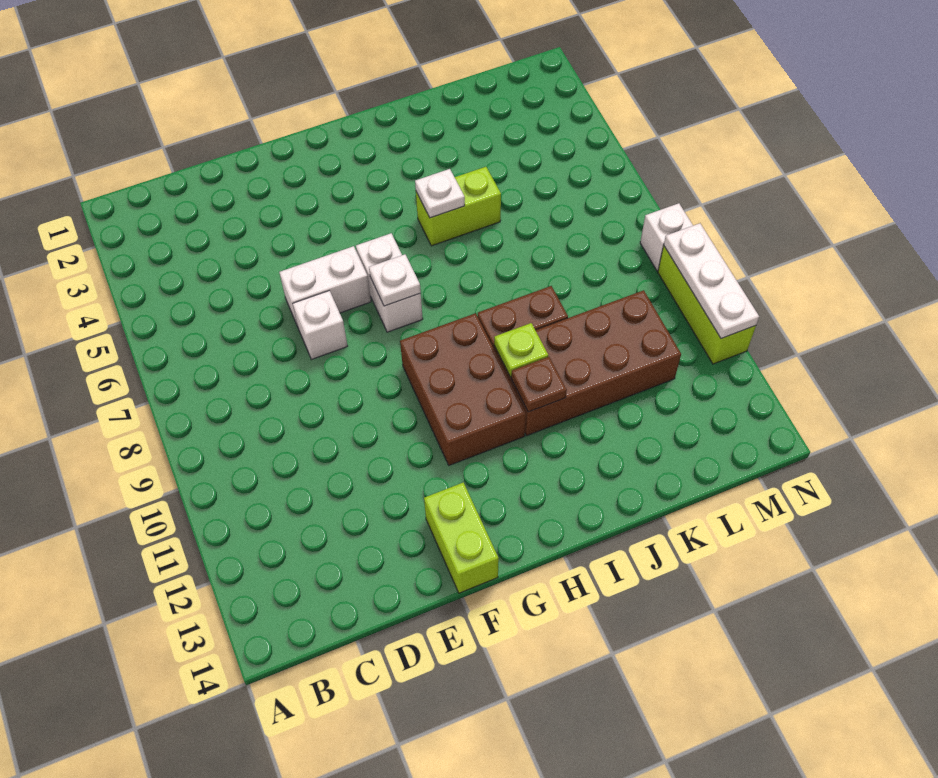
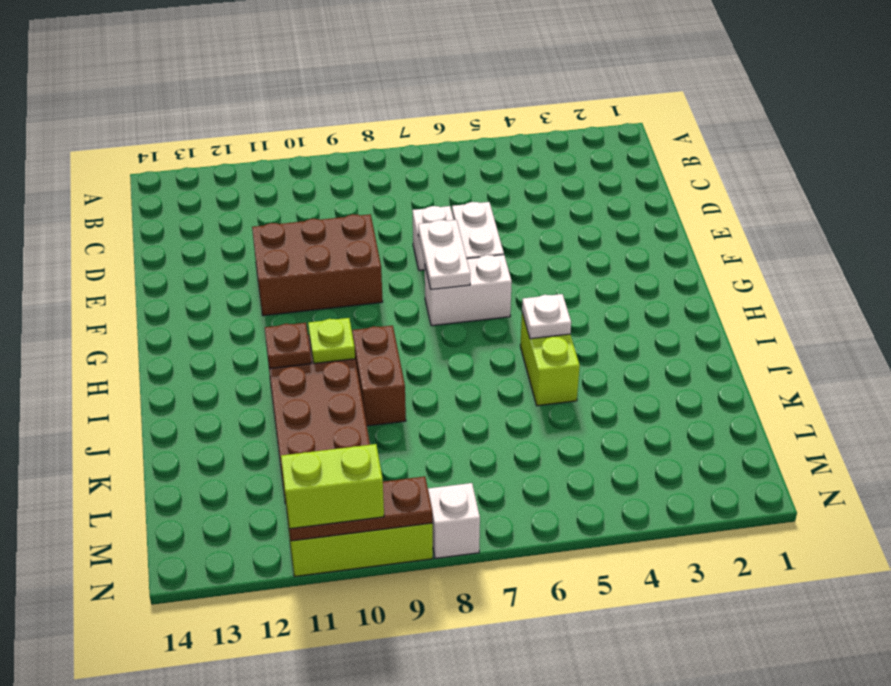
lime 1x2 brick [424,483,499,593] -> lime 1x2 brick moved to [281,444,384,529]
white 1x1 plate [369,254,421,306] -> white 1x2 plate [418,220,470,289]
brown 2x3 brick [400,313,526,465] -> brown 2x3 brick moved to [252,214,383,316]
white 1x3 plate [664,223,759,339] -> brown 1x3 plate [286,476,432,541]

